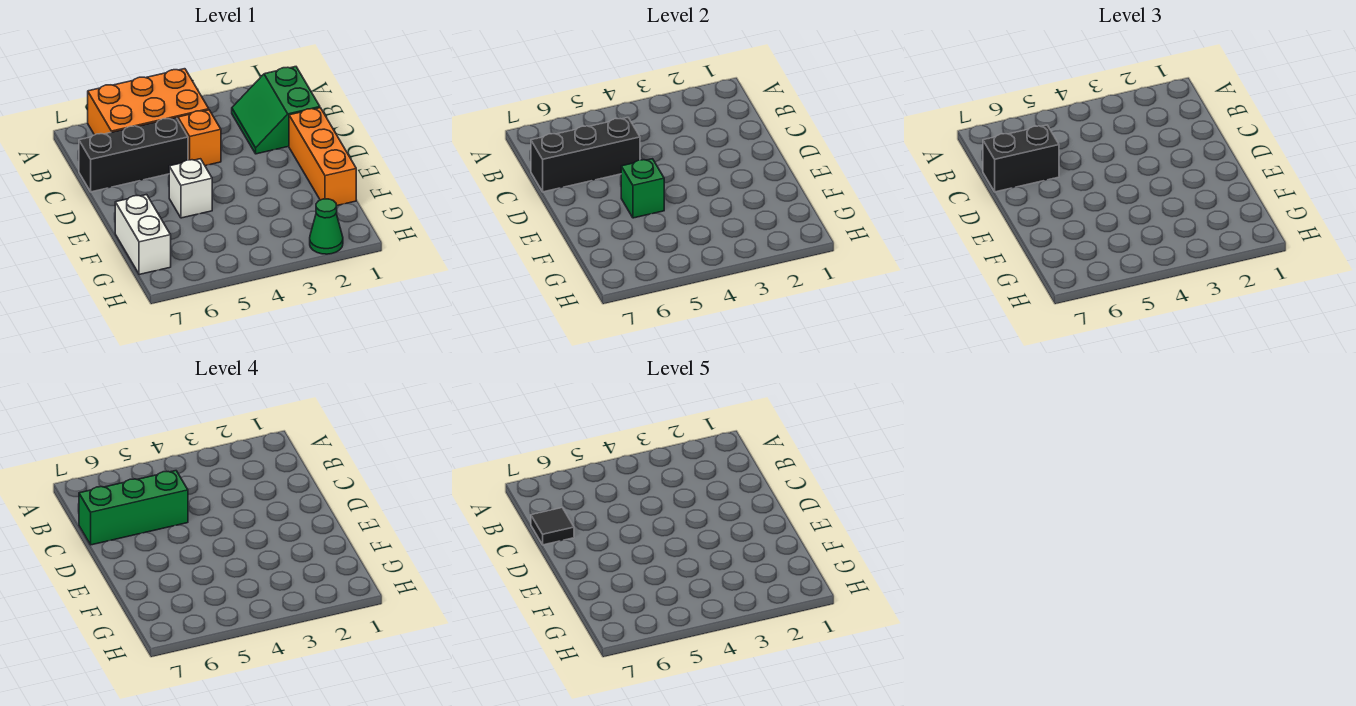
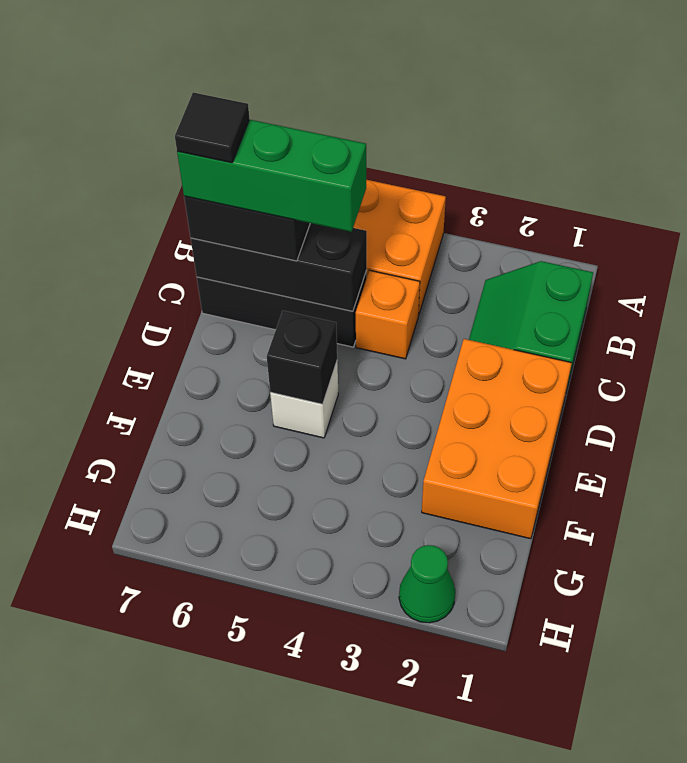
orange 1x3 brick [289,108,356,206] -> orange 2x3 brick [422,339,572,539]
green 1x1 brick [621,159,664,218] -> black 1x1 brick [267,311,337,404]
white 1x2 brick [115,195,171,275] -> none

